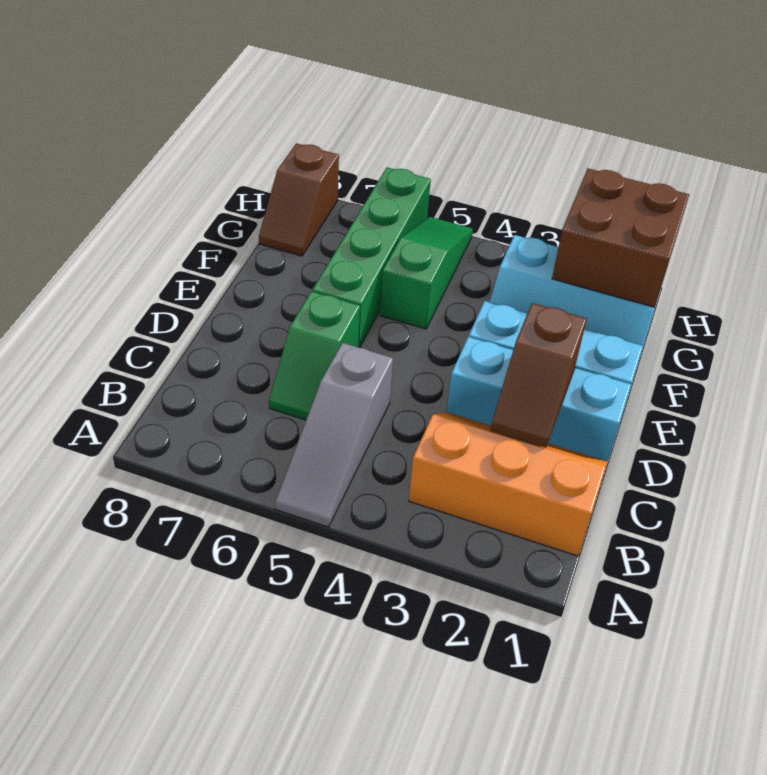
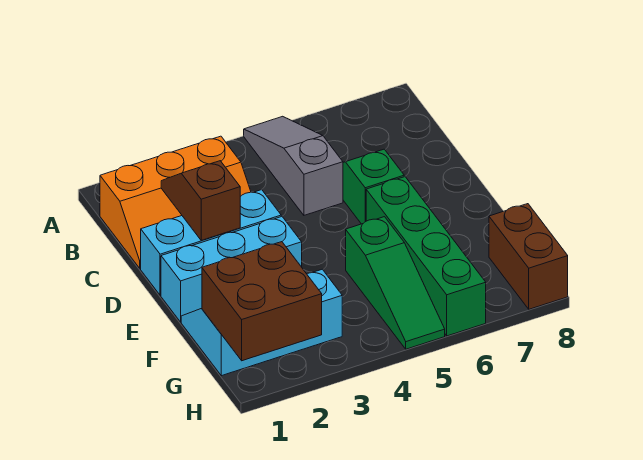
brown 1x2 slope [259,143,339,256] -> brown 1x2 brick [489,204,568,309]

